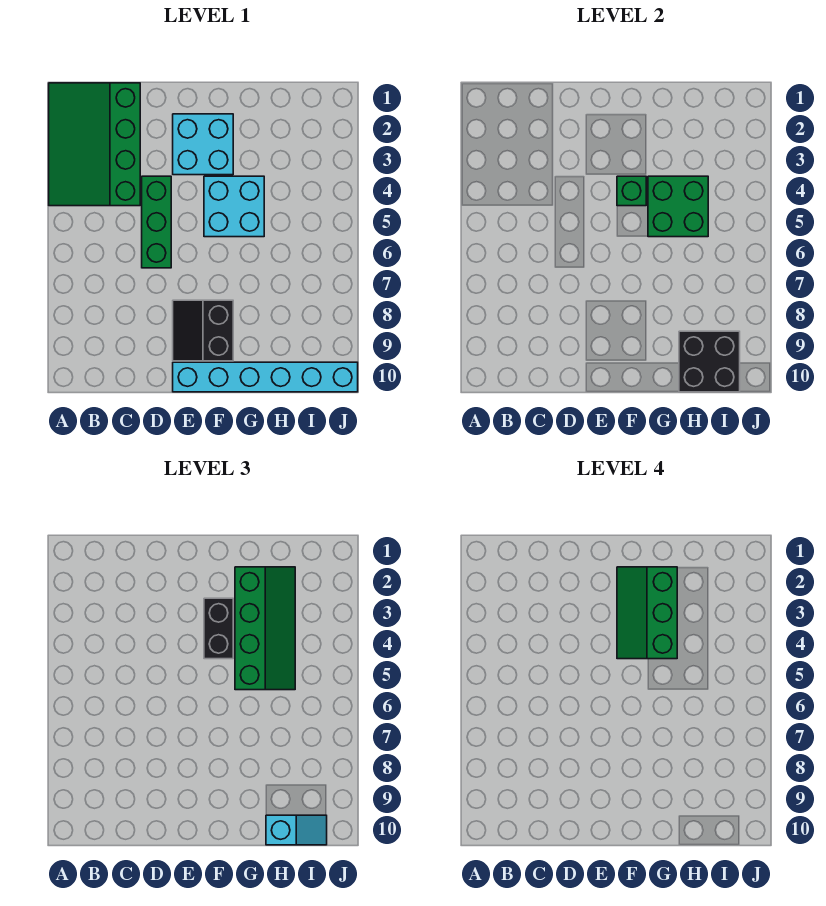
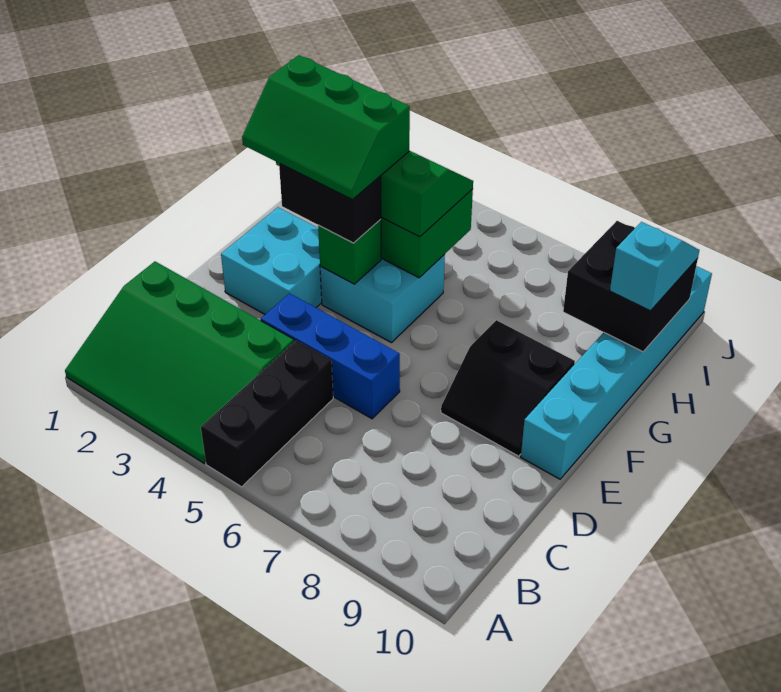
none -> black 1x3 brick [201,341,333,487]
green 1x3 brick [142,176,171,268] -> blue 1x3 brick [261,293,400,419]

